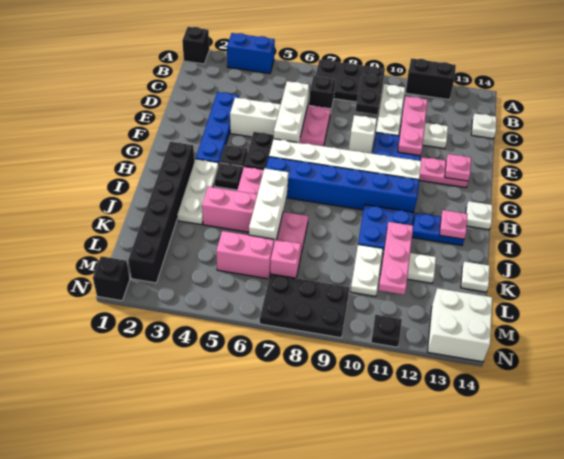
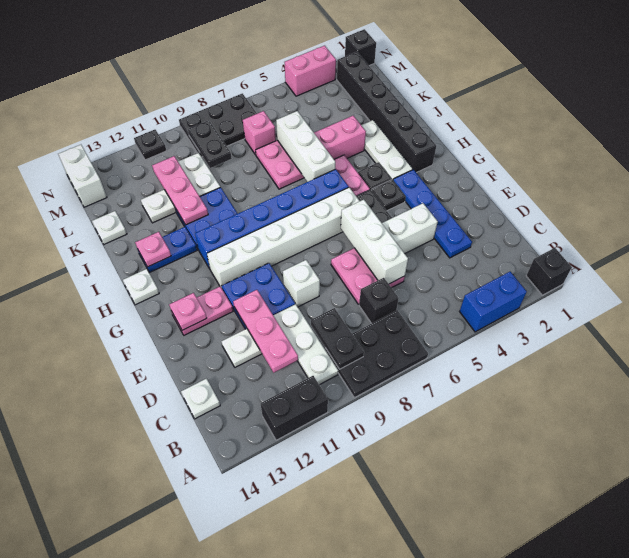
pink 1x2 brick [216,231,274,279] -> pink 1x2 brick moved to [284,46,336,96]
none -> black 1x2 plate [188,120,232,168]
white 2x2 brick [428,288,492,362] -> white 1x2 brick [58,145,107,207]

